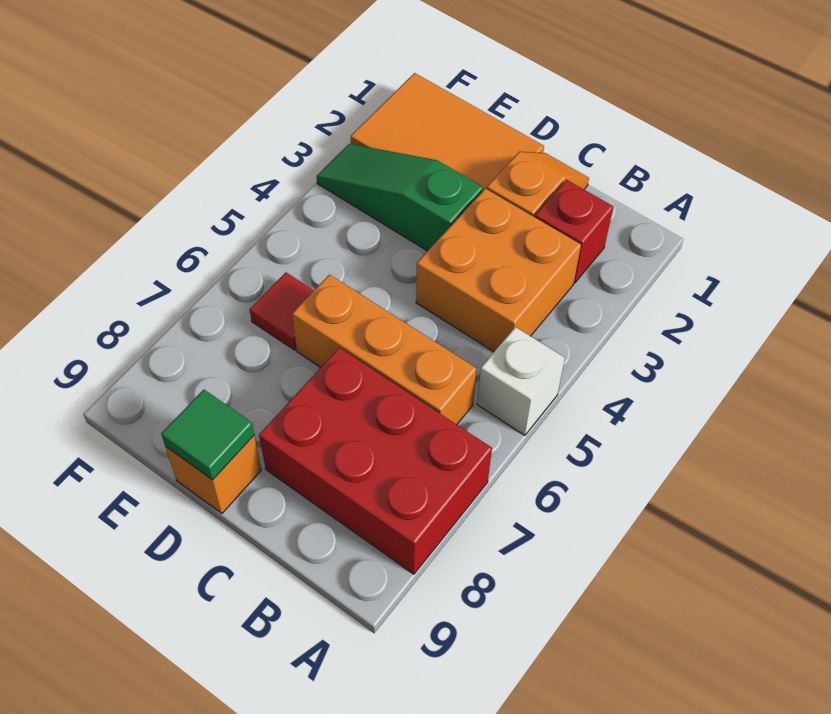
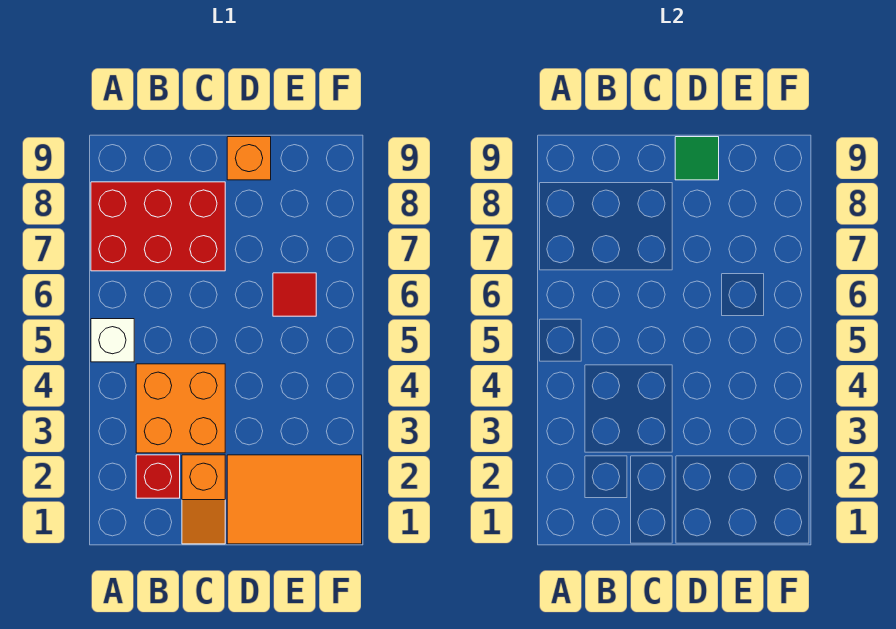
orange 1x3 brick [292,275,477,424] -> none
green 1x3 slope [317,144,483,251] -> none

